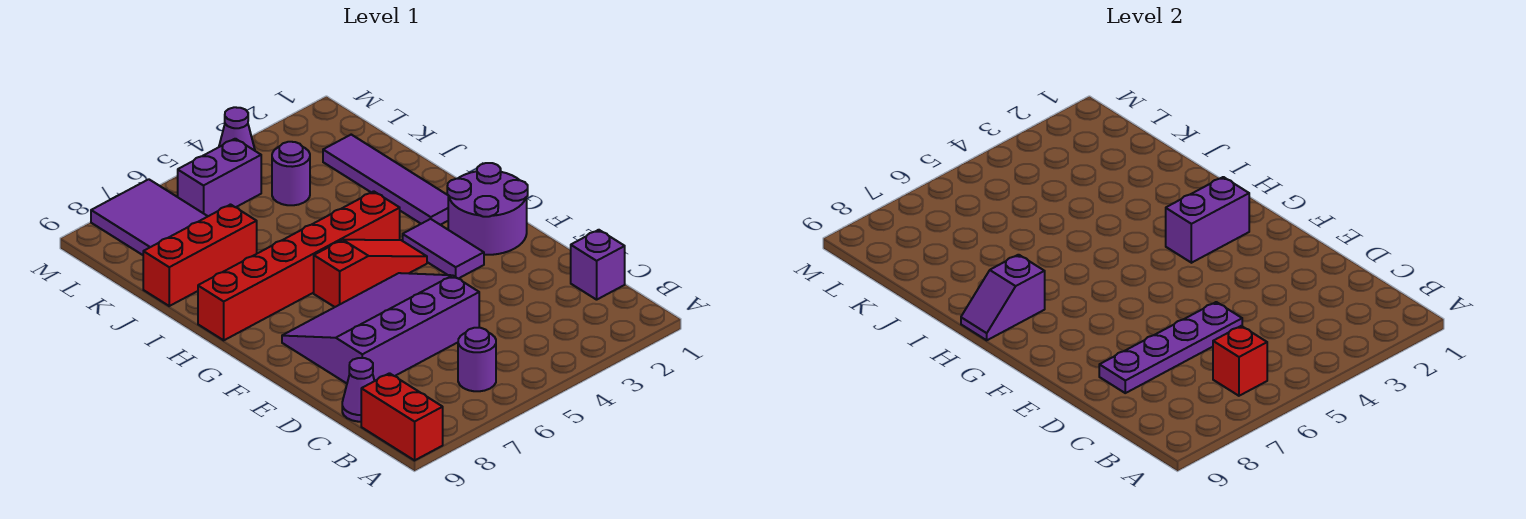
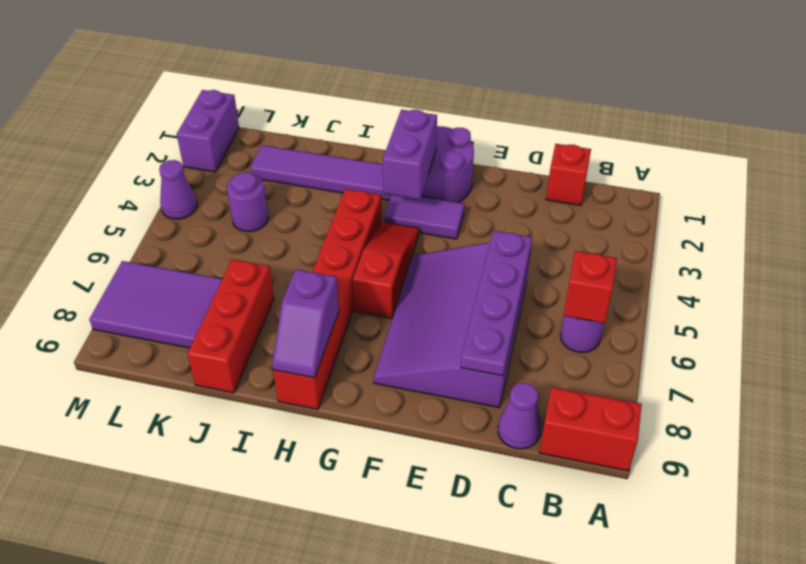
purple 1x1 brick [571,230,625,300] -> red 1x1 brick [546,144,591,205]
purple 1x2 brick [178,139,261,216] -> purple 1x2 brick moved to [177,90,239,172]

